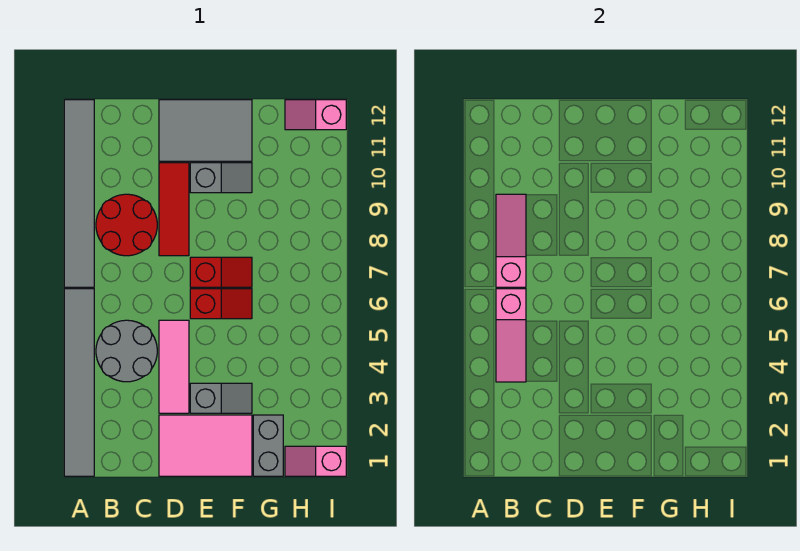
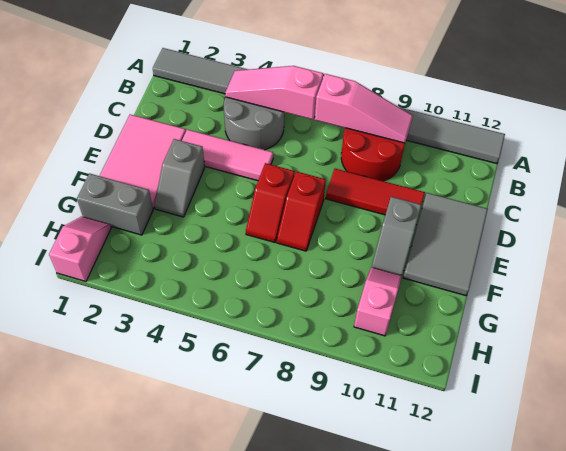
pink 1x2 slope [285,100,346,130] -> pink 1x2 slope moved to [354,267,402,336]

